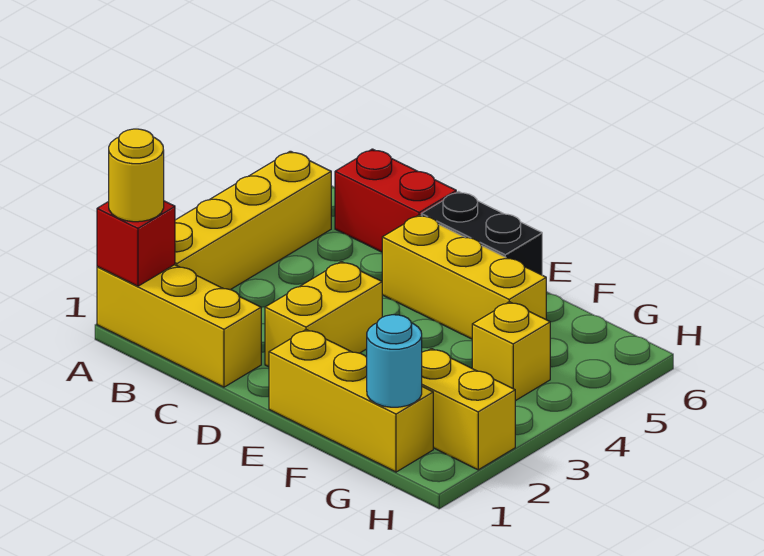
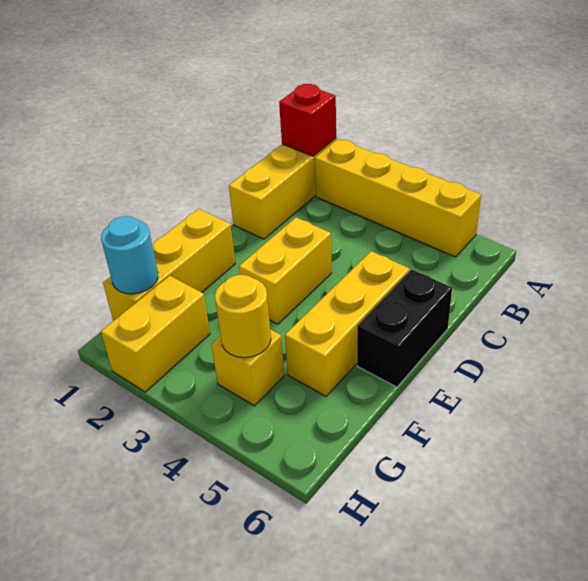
yellow 1x1 round brick [109,129,164,222] -> yellow 1x1 round brick moved to [215,275,271,358]
red 1x2 brick [335,149,456,252] -> none
yellow 1x2 brick [265,262,382,367] -> yellow 1x2 brick turned to [239,217,332,324]

